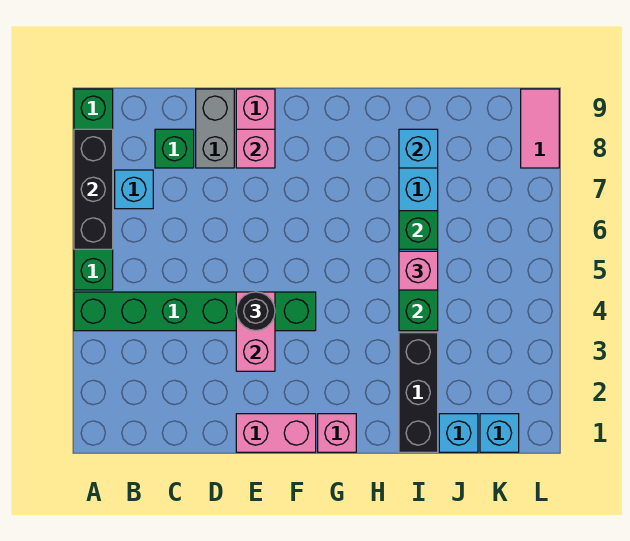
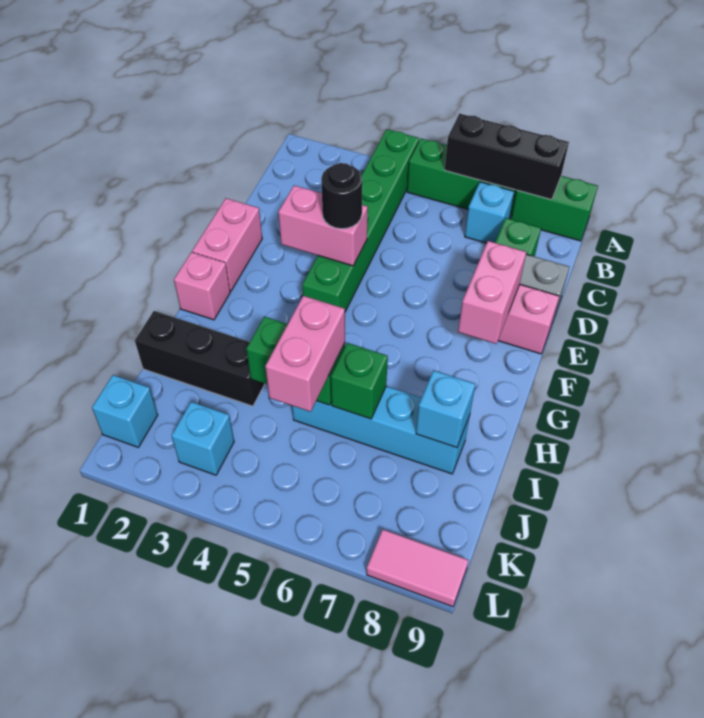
pink 1x1 brick [236,129,275,168] -> pink 1x2 brick [458,241,526,344]
pink 1x1 brick [399,251,438,290] -> pink 1x2 brick [265,296,345,412]
cyan 1x1 brick [439,414,478,452] -> cyan 1x1 brick moved to [172,402,234,475]

